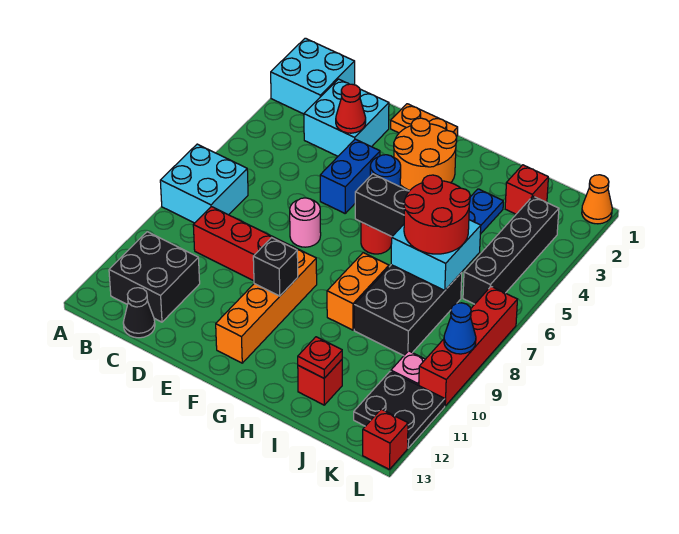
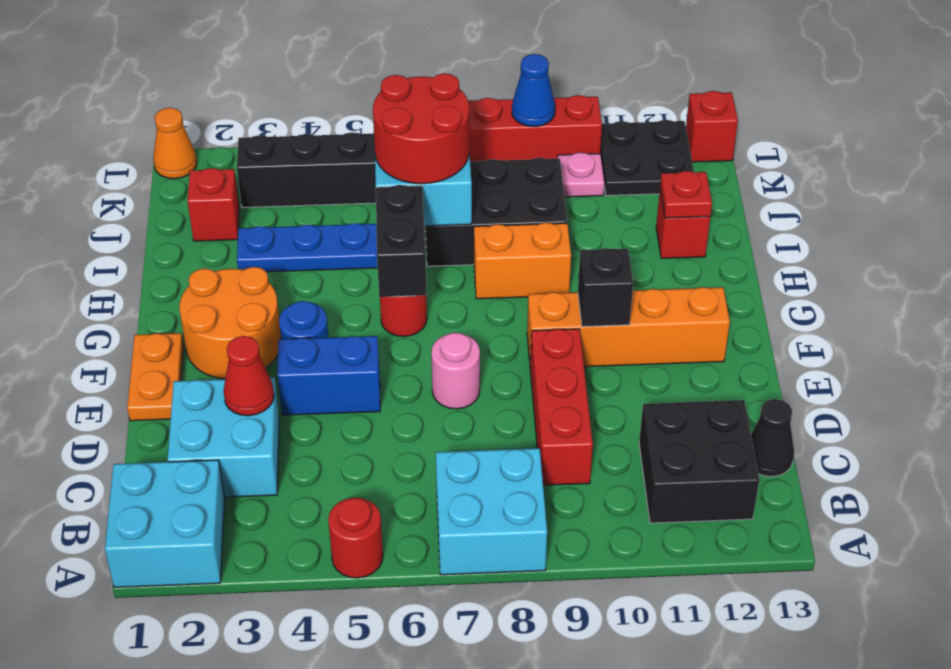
none -> red 1x1 round brick [328,498,383,578]

